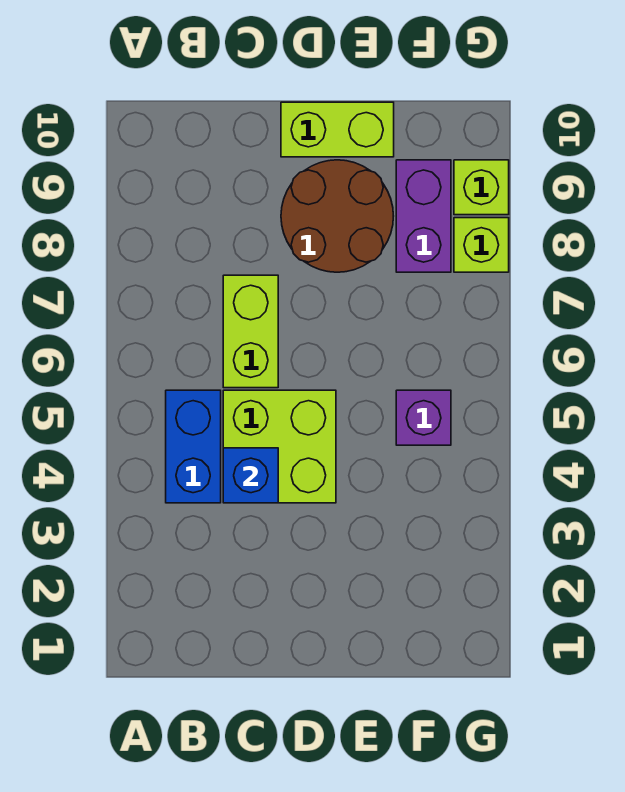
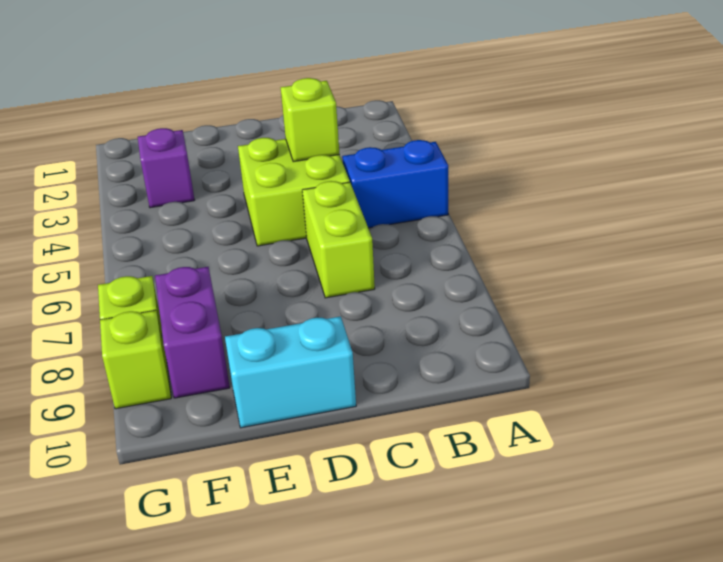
blue 1x2 brick [166,390,221,503] -> blue 1x2 brick turned to [342,140,448,228]
blue 1x1 brick [223,448,278,503] -> lime 1x1 brick [281,78,340,162]
brown 2x2 round brick [281,160,393,272] -> none
lime 1x2 brick [281,102,394,157] -> cyan 1x2 brick [225,316,356,428]
purple 1x1 brick [396,390,451,445] -> purple 1x1 brick moved to [138,128,194,208]

